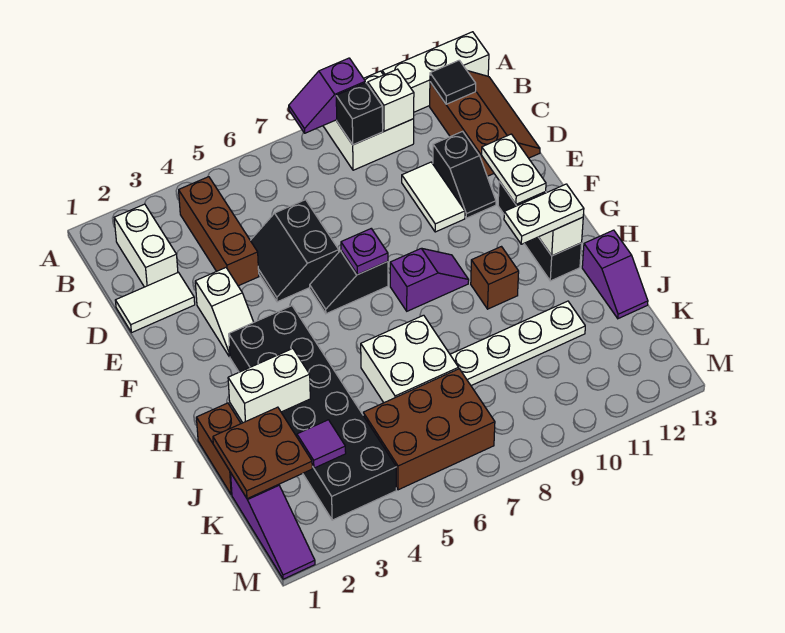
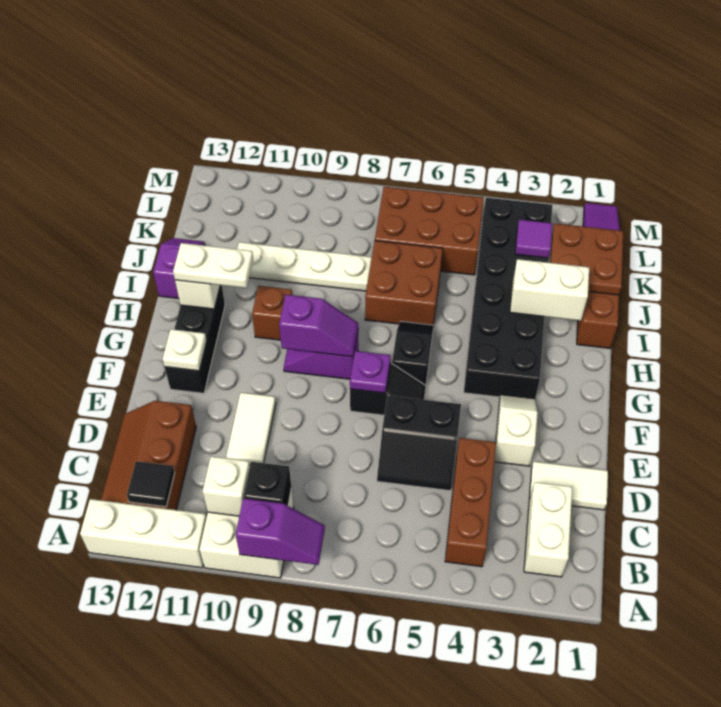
black 2x2 slope [250,200,339,302] -> black 2x2 slope turned to [377,395,461,491]
black 1x2 slope [433,131,496,218] -> black 1x2 slope moved to [392,321,434,386]
white 1x2 plate [482,134,546,204] -> white 1x1 plate [163,329,207,371]
none -> purple 1x2 slope [279,295,358,357]
white 2x2 brick [361,315,459,403] -> brown 2x2 brick [365,241,443,325]

